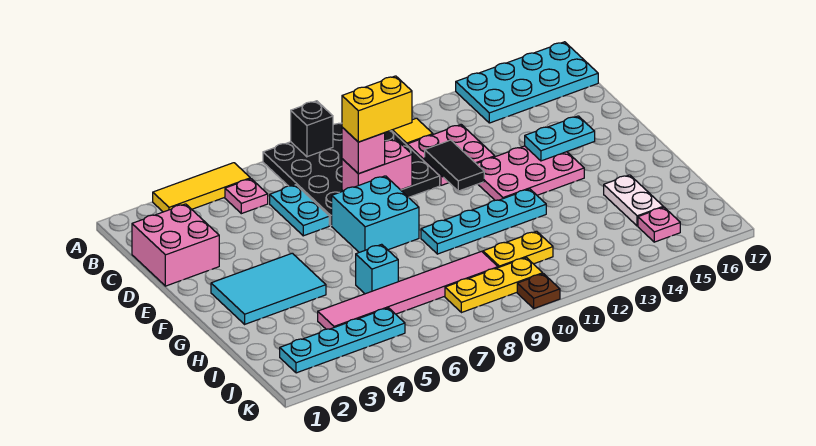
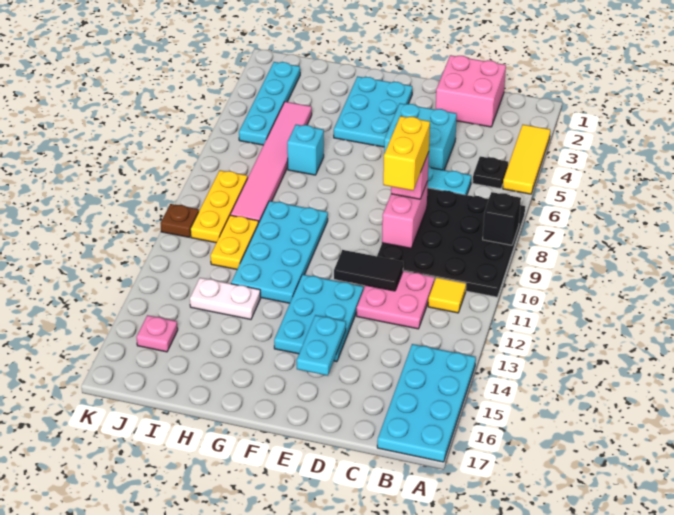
pink 1x1 plate [225,179,268,214] -> black 1x1 plate [473,156,508,189]
cyan 2x2 brick [332,176,419,252] -> cyan 2x2 brick moved to [384,103,457,170]
pink 2x3 plate [477,146,584,200] -> cyan 2x3 plate [274,275,363,362]
cyan 2x3 tile [211,253,326,324] -> cyan 2x3 plate [334,76,412,147]
cyan 1x4 plate [421,189,546,254] -> cyan 2x4 plate [231,201,328,303]
white 1x2 plate [604,175,663,226] -> white 1x2 plate moved to [190,278,260,319]

